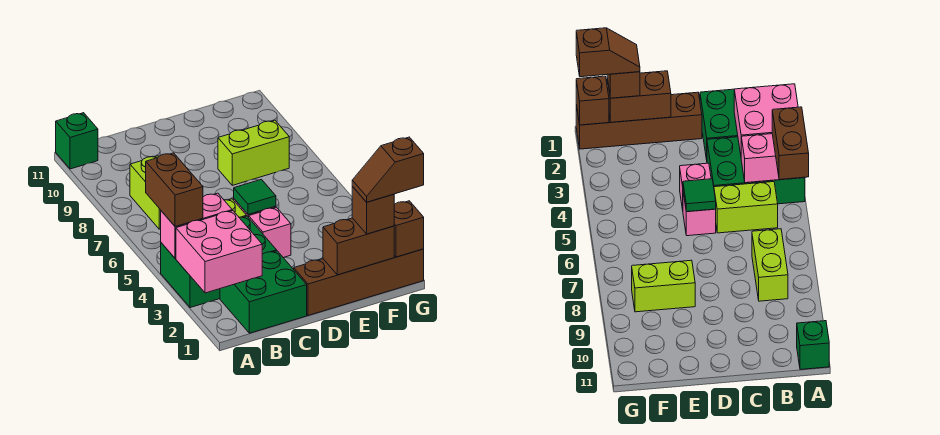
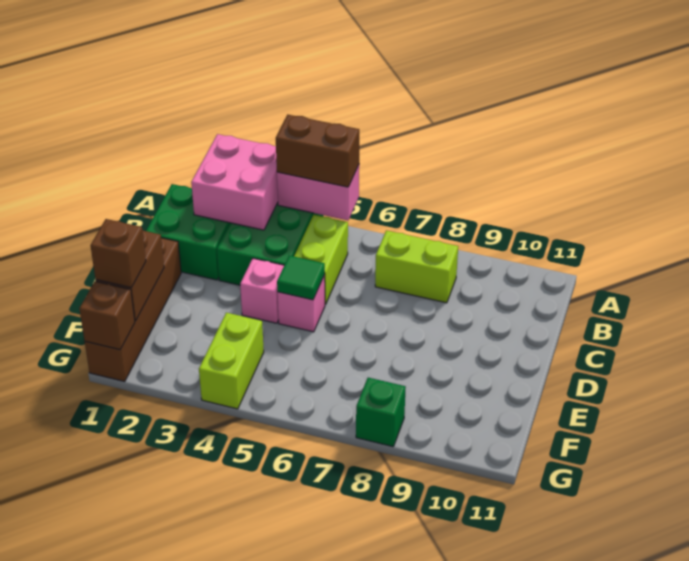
pink 1x2 brick [161,193,232,258] -> pink 1x2 brick turned to [277,165,359,220]
green 1x1 brick [56,113,98,169] -> green 1x1 brick moved to [356,378,406,447]
lime 1x2 brick [218,120,289,185] -> lime 1x2 brick moved to [199,313,264,409]
brown 1x2 slope [352,137,424,202] -> none

